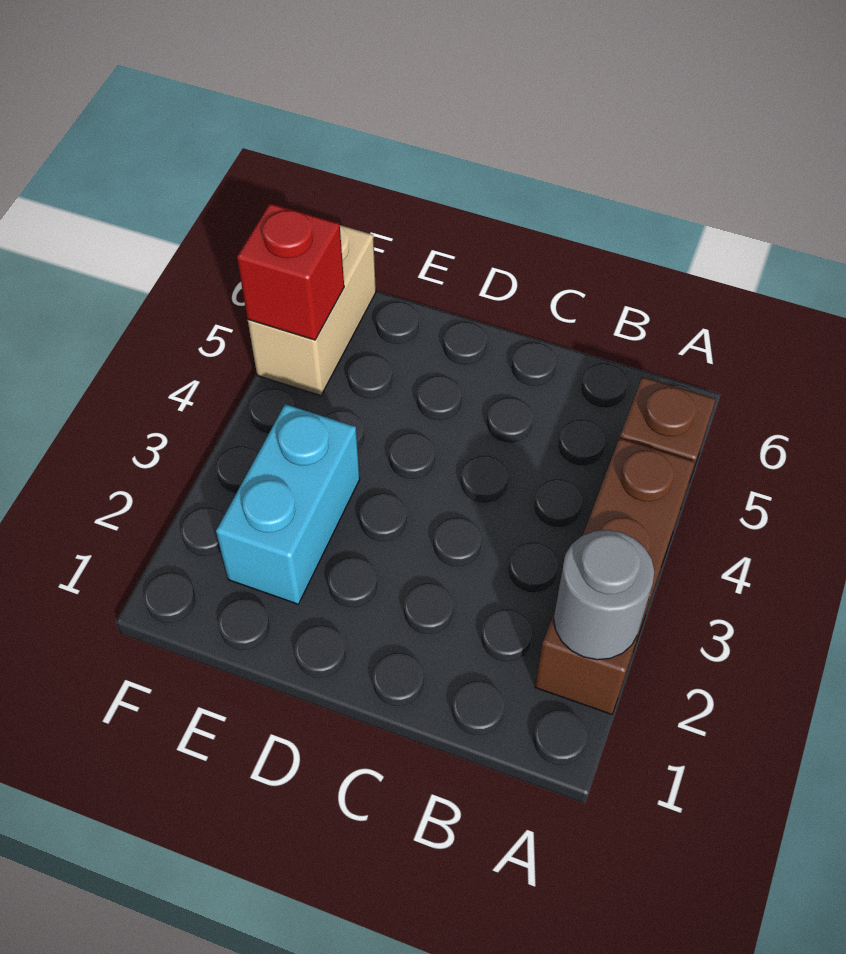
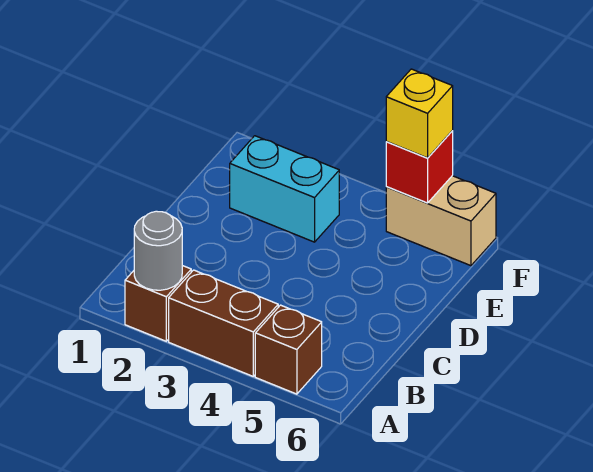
none -> yellow 1x1 brick [386,69,453,158]

